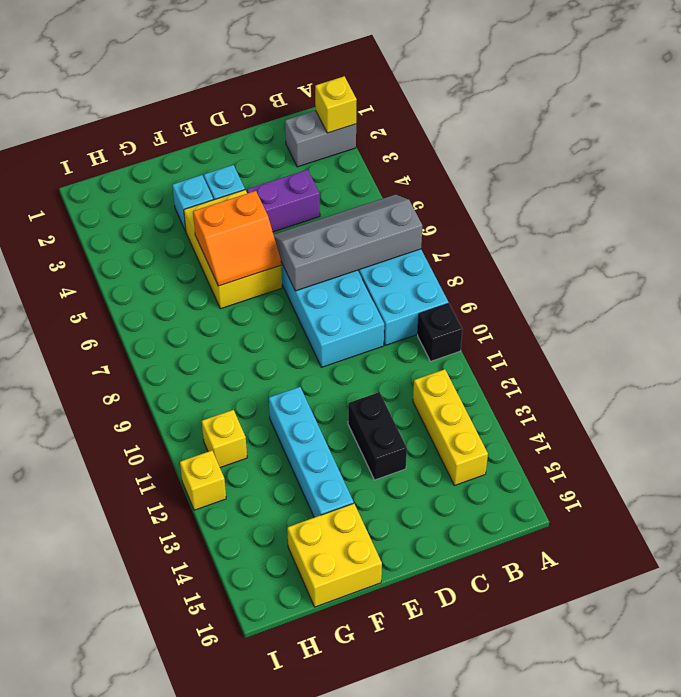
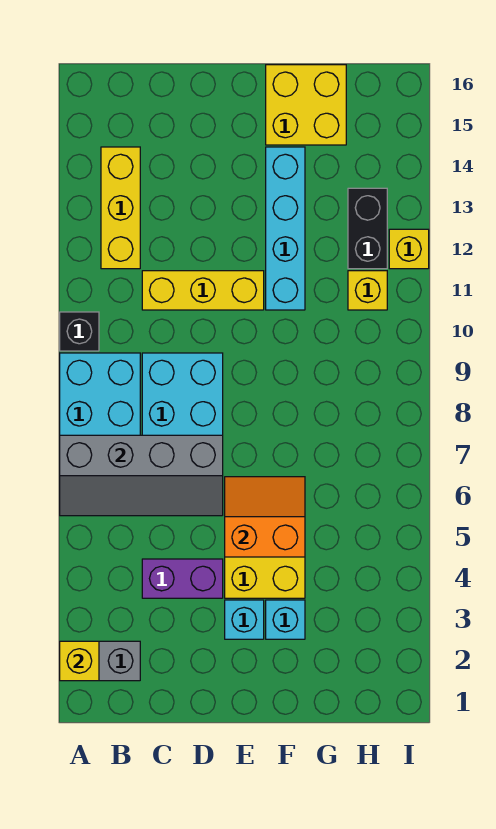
none -> yellow 1x3 brick [142,271,264,310]
black 1x2 brick [348,392,407,480] -> black 1x2 brick moved to [348,188,387,269]

